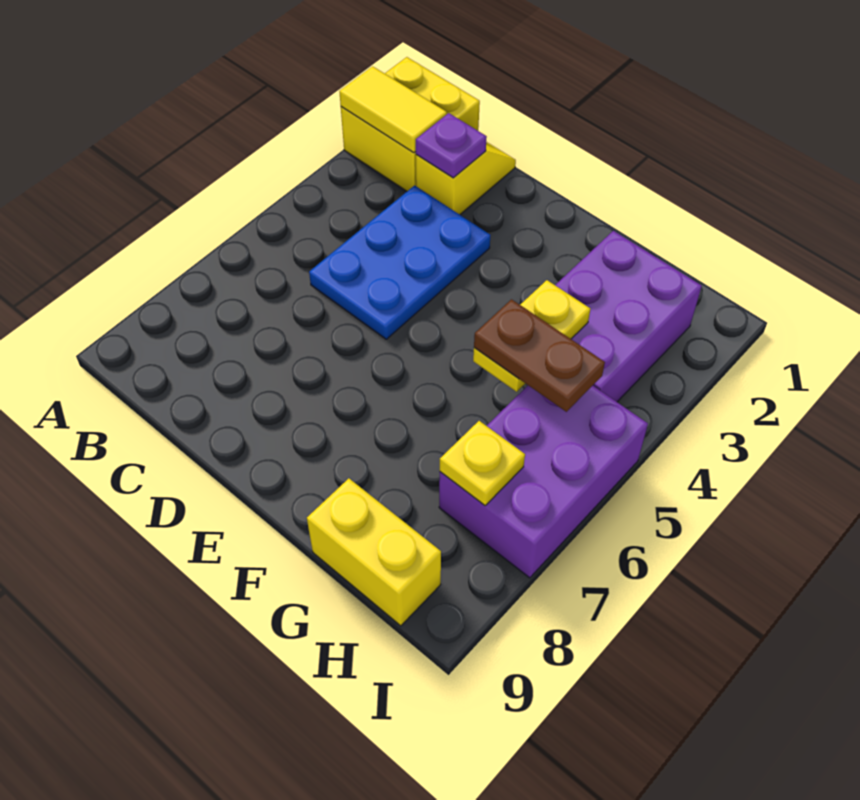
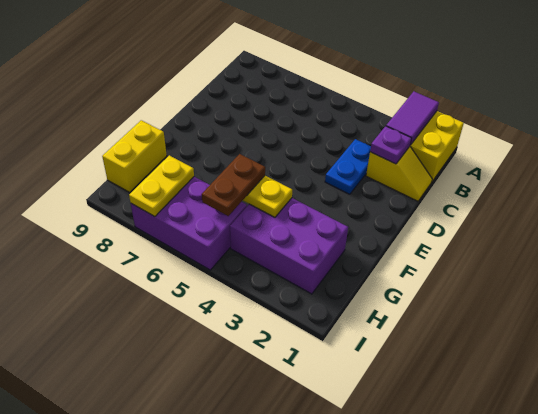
yellow 1x2 tile [339,66,447,153] -> purple 1x2 tile [386,91,439,145]
blue 2x3 plate [309,185,490,339] -> blue 1x2 plate [325,139,371,194]
yellow 1x1 plate [440,421,525,505] -> yellow 1x2 plate [129,155,194,217]

